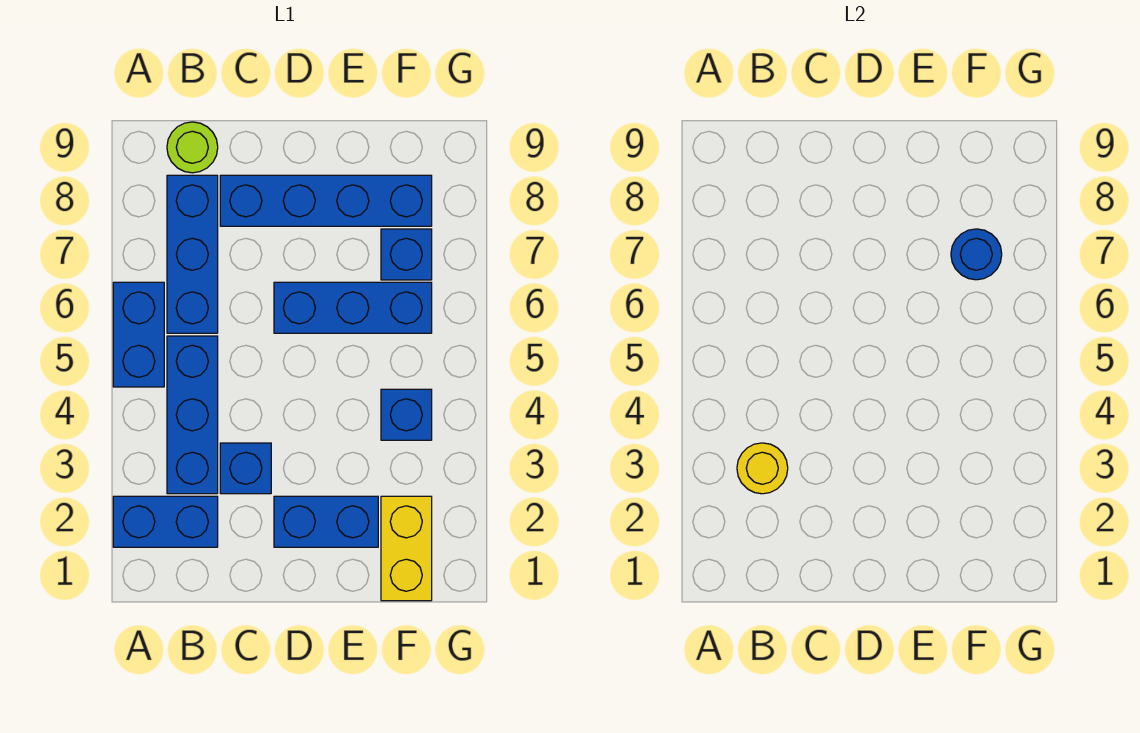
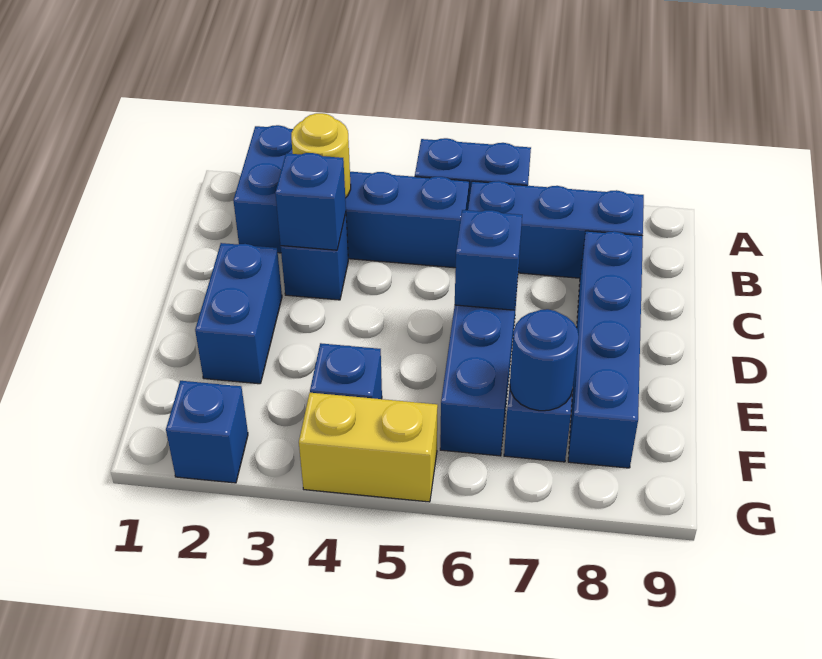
lime 1x1 round brick [167,122,218,173] -> none
none -> blue 1x1 brick [275,153,346,250]
none -> blue 1x1 brick [455,210,522,310]
yellow 1x2 brick [381,496,432,601] -> yellow 1x2 brick moved to [299,393,438,502]
none -> blue 1x1 brick [166,381,248,483]

